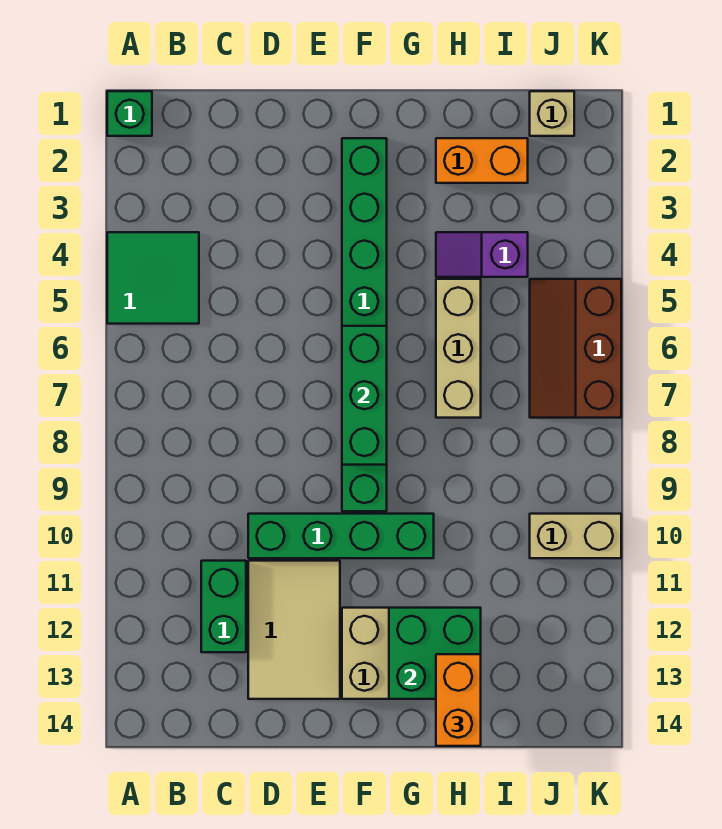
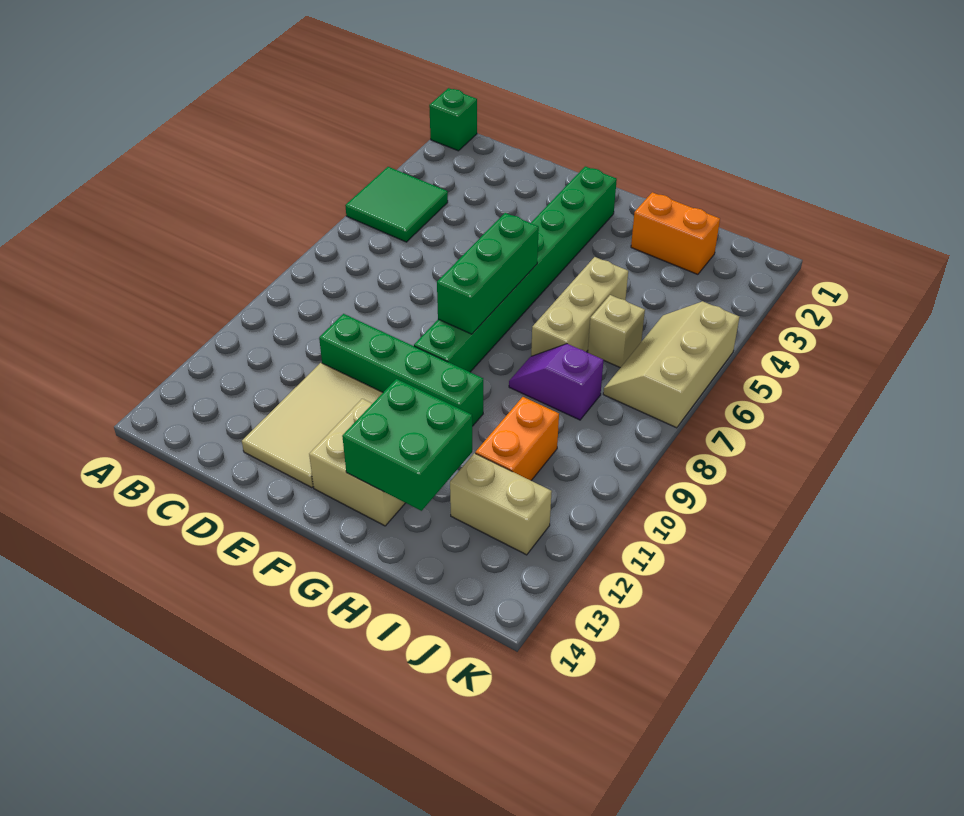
green 1x2 brick [201,561,246,652] -> none
purple 1x2 slope [436,232,528,277] -> purple 1x2 slope moved to [509,344,604,420]
orange 1x2 brick [436,654,481,746] -> orange 1x2 brick moved to [475,397,559,480]
tan 1x1 brick [530,91,574,136] -> tan 1x1 brick moved to [588,295,645,368]
brown 2x3 slope [530,279,621,418] -> tan 2x3 slope [603,301,739,428]
tan 1x2 brick [530,514,621,558] -> tan 1x2 brick moved to [450,453,552,555]

